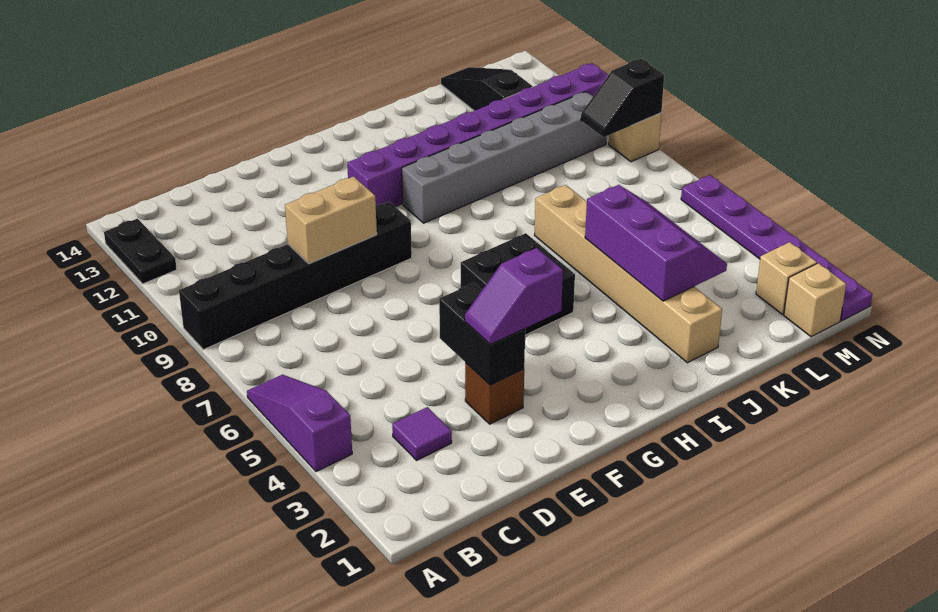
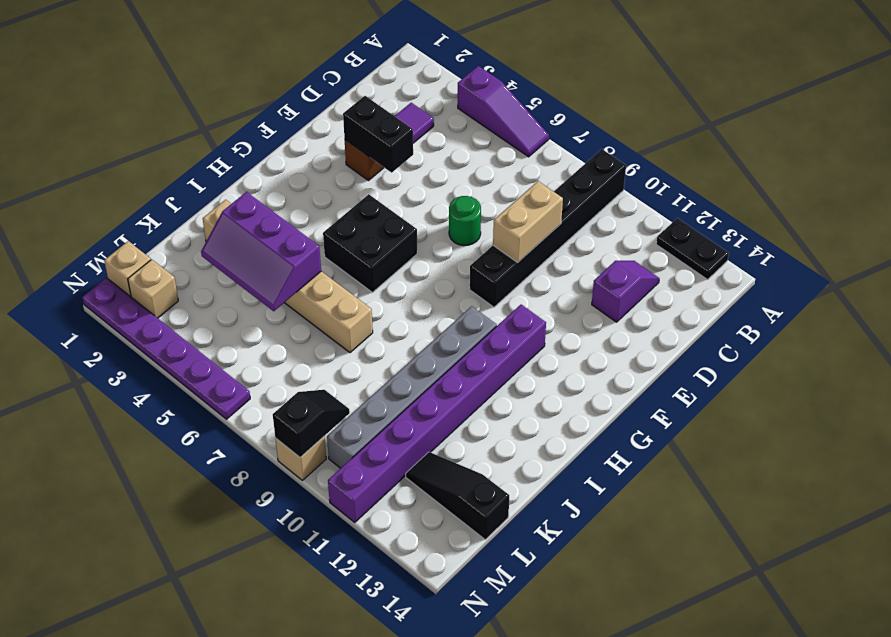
purple 1x2 slope [465,248,563,344] -> purple 1x2 slope moved to [592,261,659,322]
none -> green 1x1 round brick [449,196,481,246]
black 1x3 slope [441,67,533,111] -> black 1x3 slope turned to [406,452,509,539]

